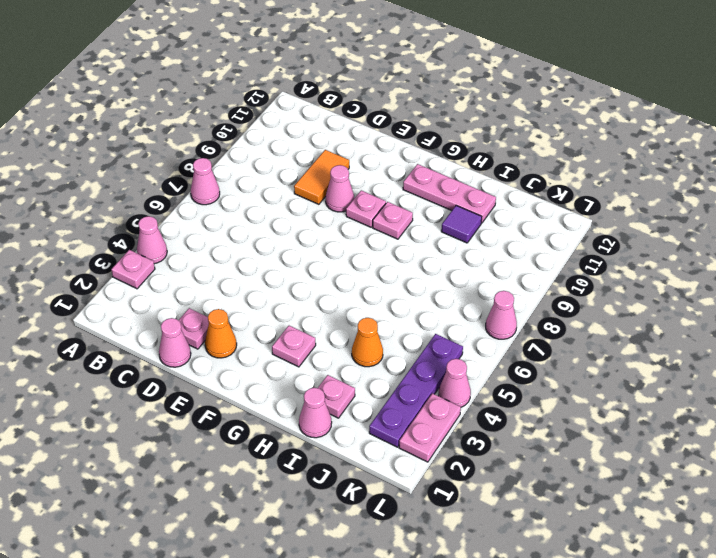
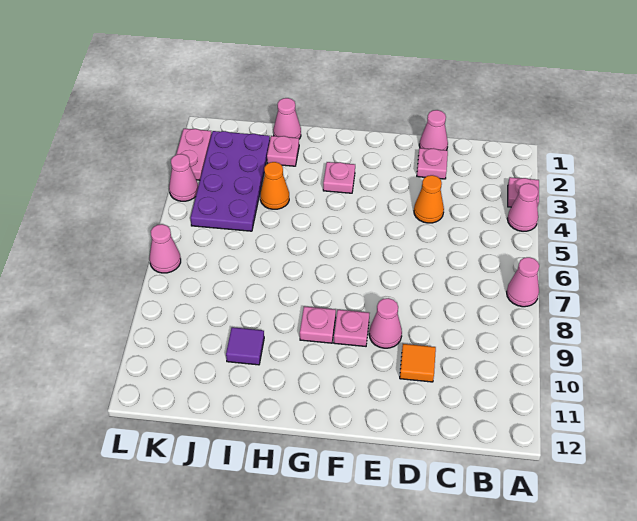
orange 1x2 tile [294,150,349,204] -> orange 1x1 tile [400,344,436,382]
orange 1x1 cone [205,309,237,358] -> orange 1x1 cone moved to [414,175,444,223]
pink 1x3 plate [403,164,496,223] -> none
purple 1x4 plate [369,334,463,447] -> purple 2x4 plate [190,131,270,231]

